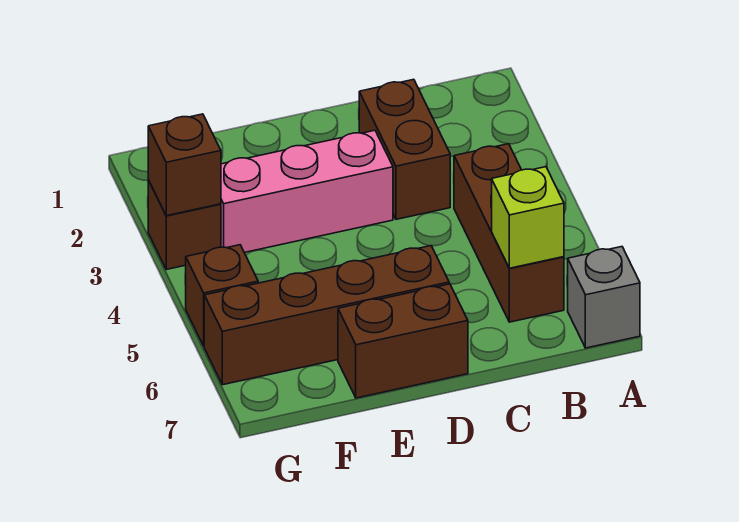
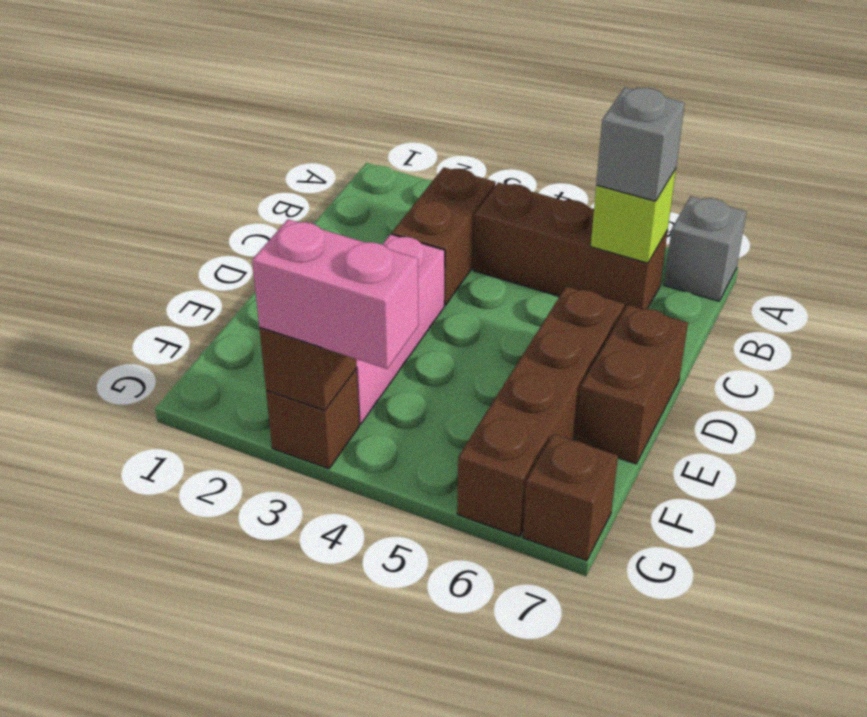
none -> grey 1x1 brick [596,87,685,201]
brown 1x2 brick [359,79,450,219] -> brown 1x2 brick turned to [392,167,496,305]
none -> pink 1x2 brick [252,219,419,369]
brown 1x1 brick [185,245,258,346] -> brown 1x1 brick moved to [523,434,618,561]

